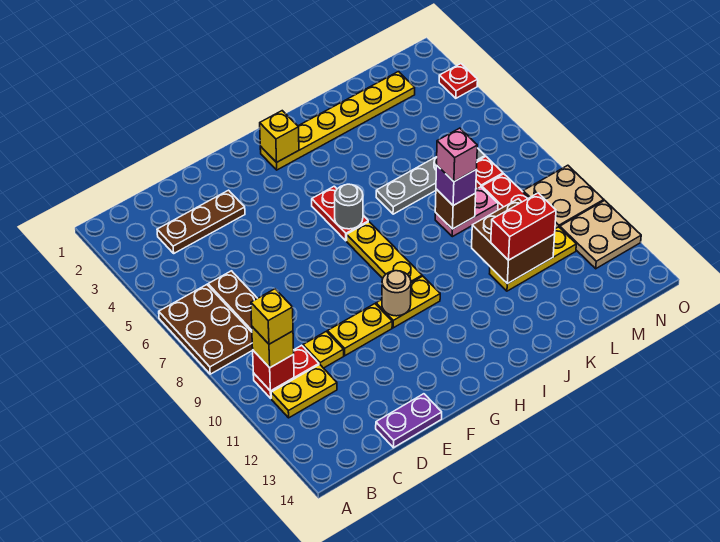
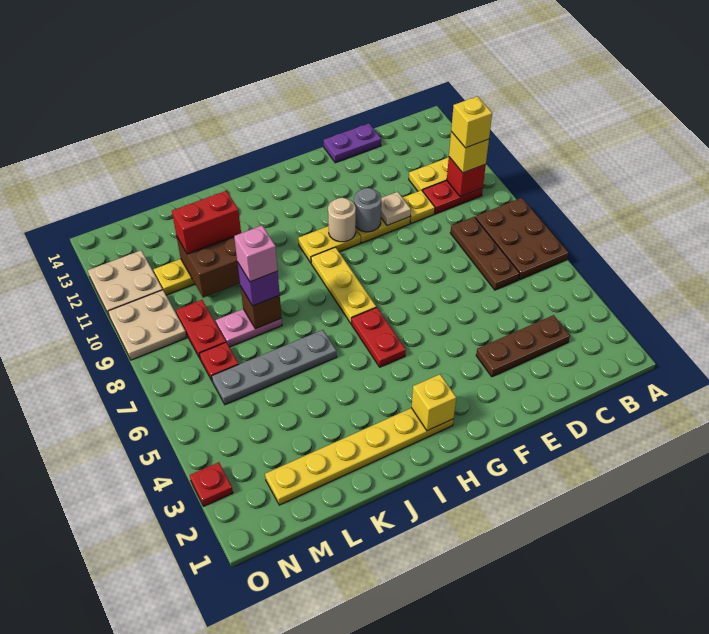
none -> tan 1x1 plate [381,192,411,226]
grey 1x1 round brick [335,184,363,229] -> grey 1x1 round brick moved to [354,188,381,232]

